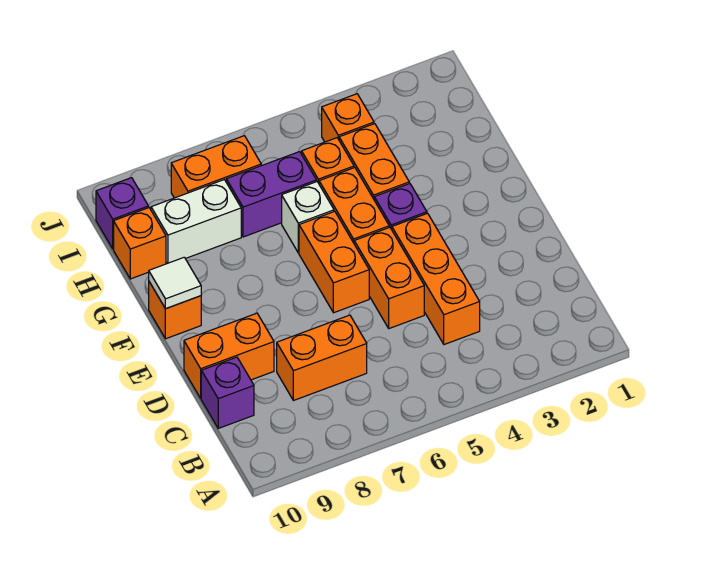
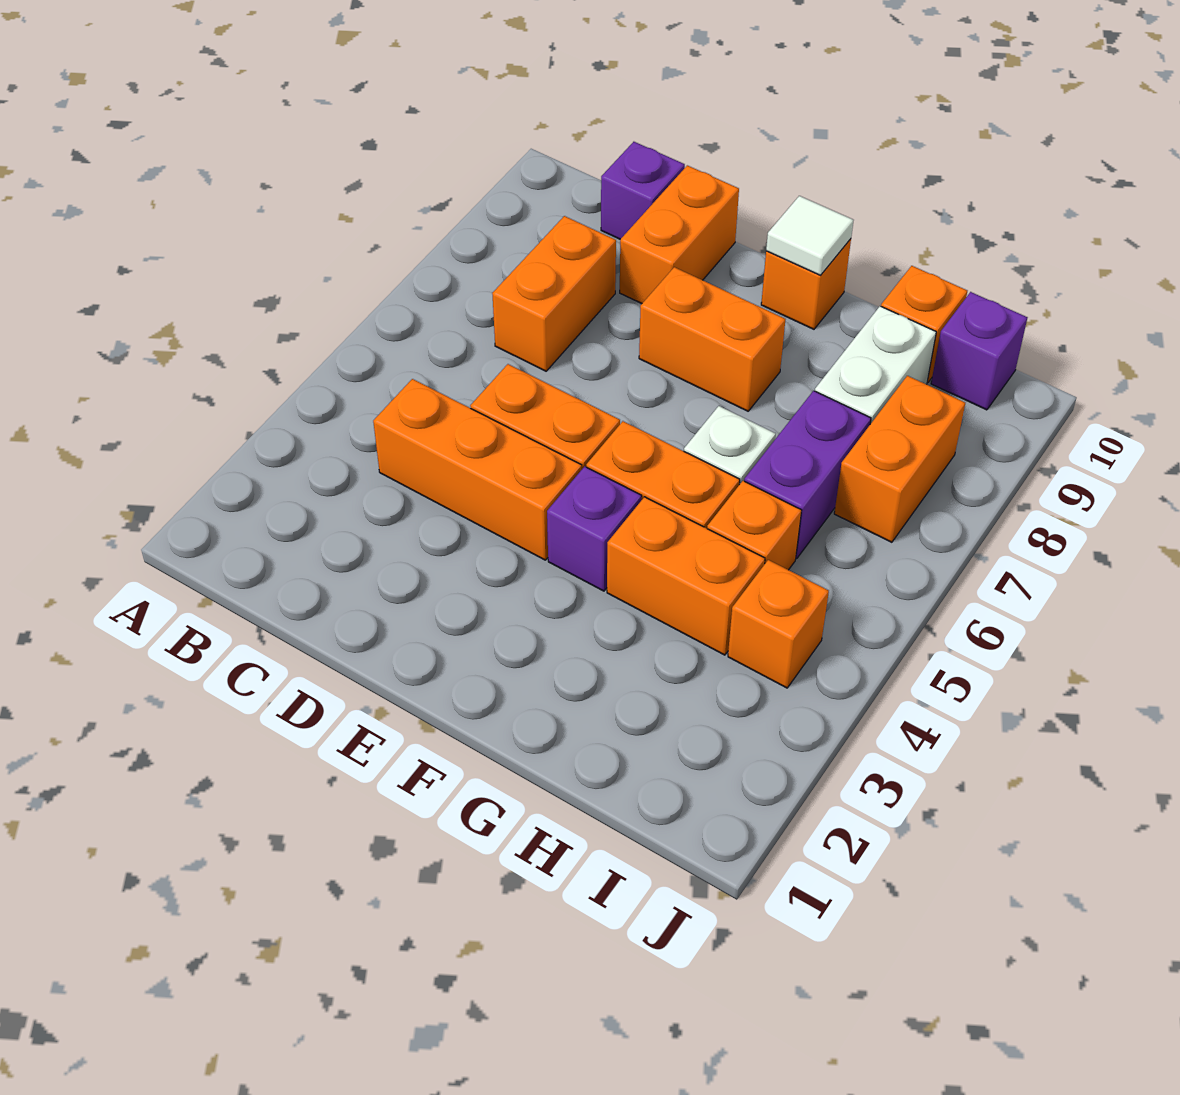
orange 1x2 brick [299,211,369,313] -> orange 1x2 brick moved to [639,267,786,411]

